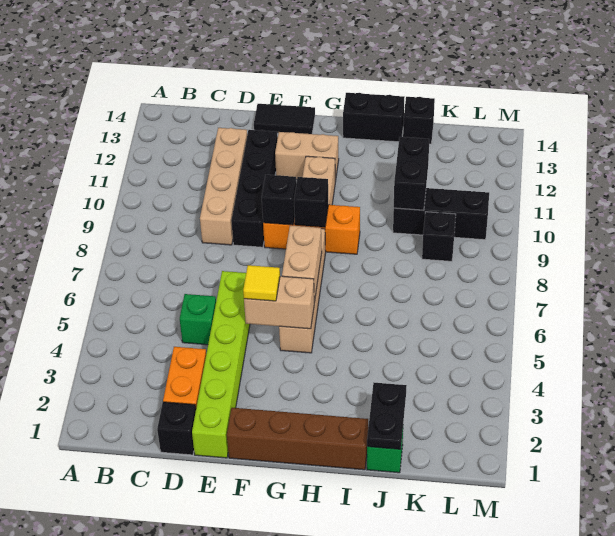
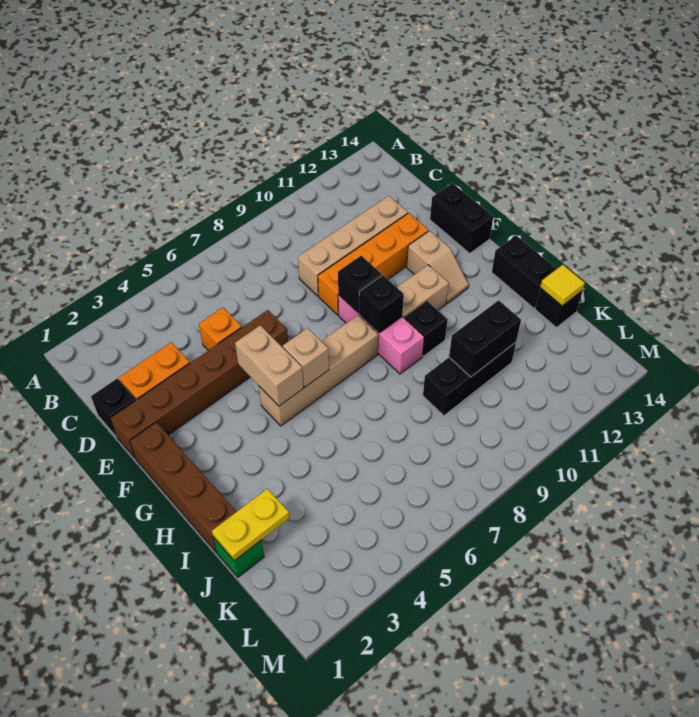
green 1x1 brick [180,294,216,345] -> orange 1x1 brick [199,307,242,351]
lime 1x6 brick [192,271,250,458] -> brown 1x6 brick [110,310,288,458]
black 1x4 brick [231,130,278,247] -> orange 1x4 brick [318,213,429,315]
black 1x2 tile [254,104,315,134] -> black 1x2 brick [430,183,493,253]
yellow 1x1 tile [243,265,280,301] -> yellow 1x1 tile moved to [540,265,585,306]
orange 1x3 brick [263,205,360,254] -> pink 1x3 brick [338,295,424,374]
tan 1x2 brick [275,132,339,182] -> tan 1x2 slope [407,231,469,303]
tan 1x2 brick [282,225,322,302] -> tan 1x1 brick [283,328,329,387]
black 1x2 plate [367,383,407,449] -> yellow 1x2 plate [212,489,290,561]
black 1x3 brick [393,188,489,240] -> black 1x3 brick turned to [423,342,516,416]
black 1x1 brick [422,212,456,261] -> black 1x1 brick moved to [404,301,448,356]

